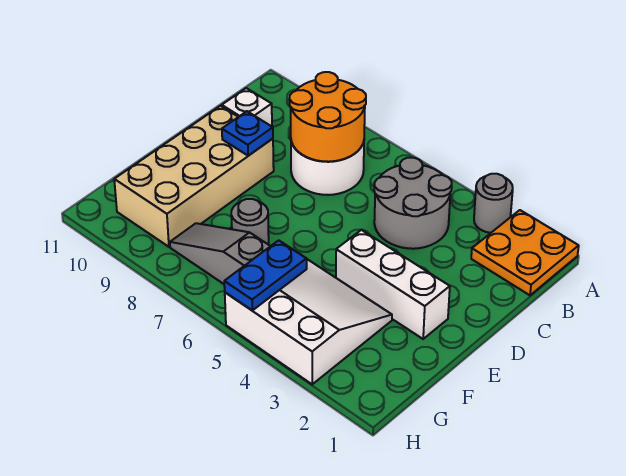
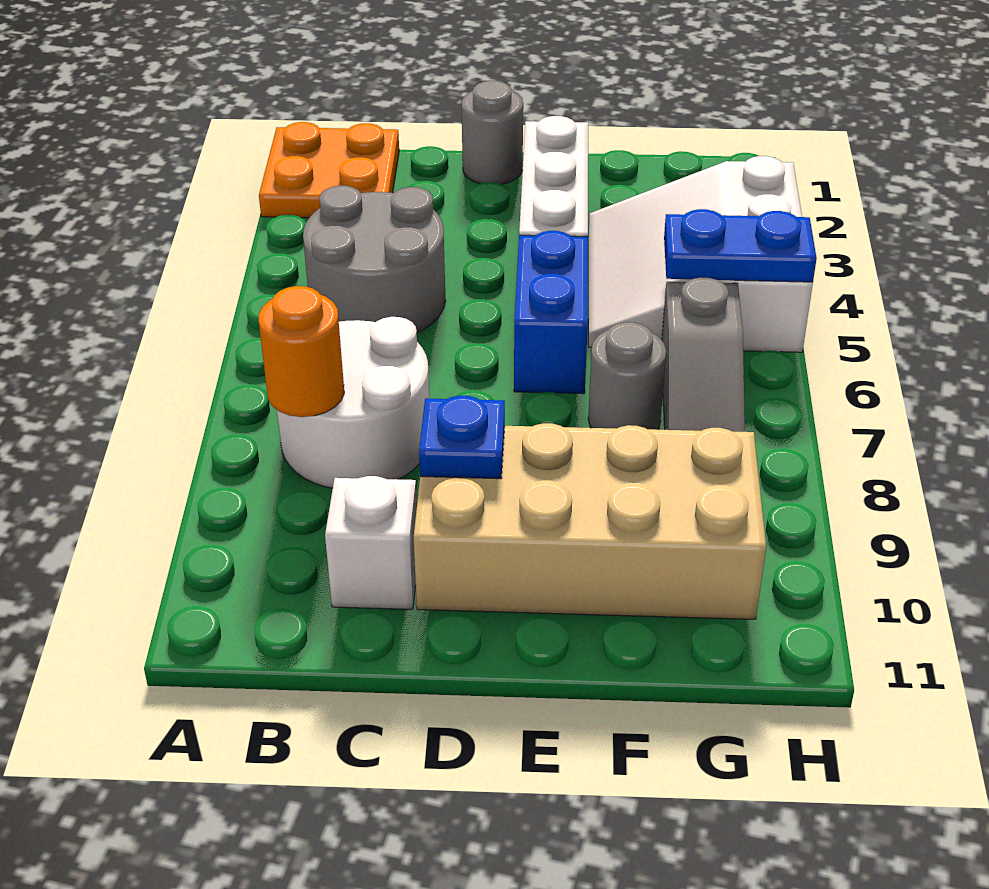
grey 1x1 round brick [474,174,513,233] -> grey 1x1 round brick moved to [461,81,523,184]
orange 2x2 round brick [290,72,366,162] -> orange 1x1 round brick [259,286,344,417]
none -> blue 1x2 brick [514,231,588,394]

